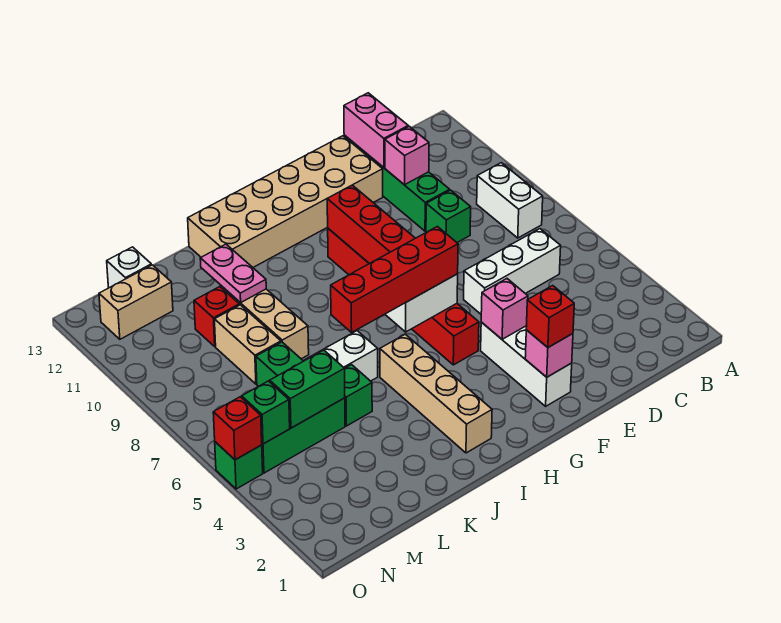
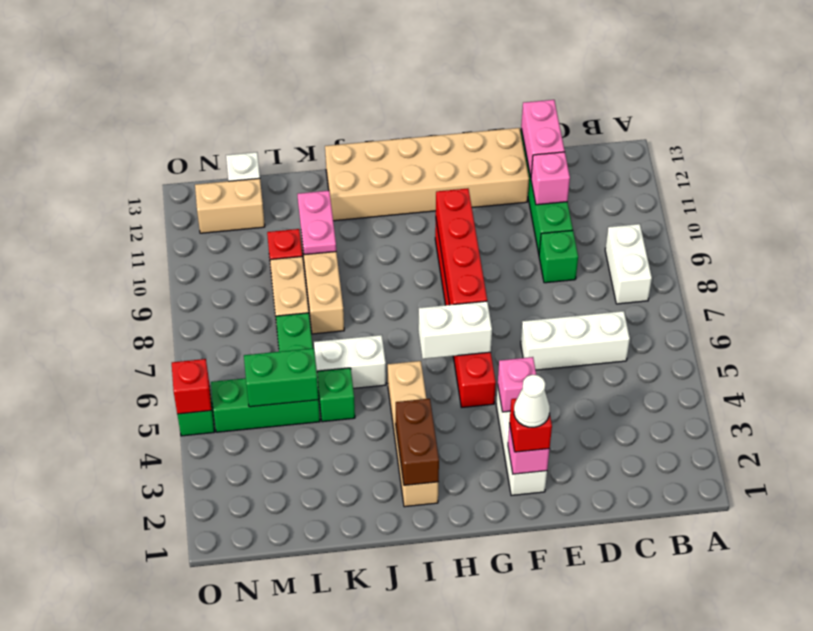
none -> white 1x1 cone [514,375,550,427]
red 1x4 brick [331,226,458,332] -> none
none -> brown 1x2 brick [396,399,439,485]
green 1x1 brick [242,381,290,444] -> none

